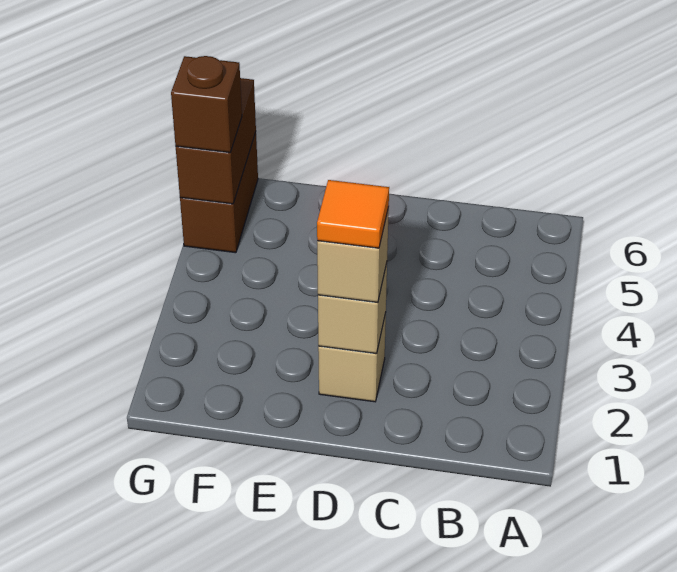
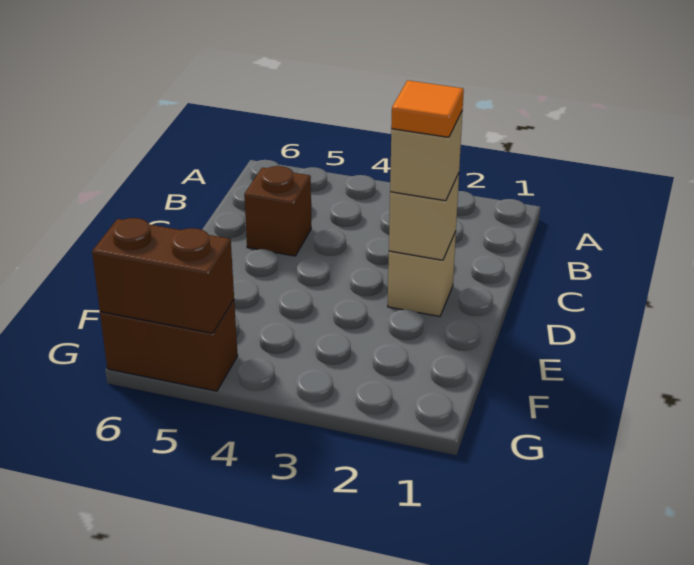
brown 1x1 brick [171,56,242,153] -> brown 1x1 brick moved to [244,166,311,256]

